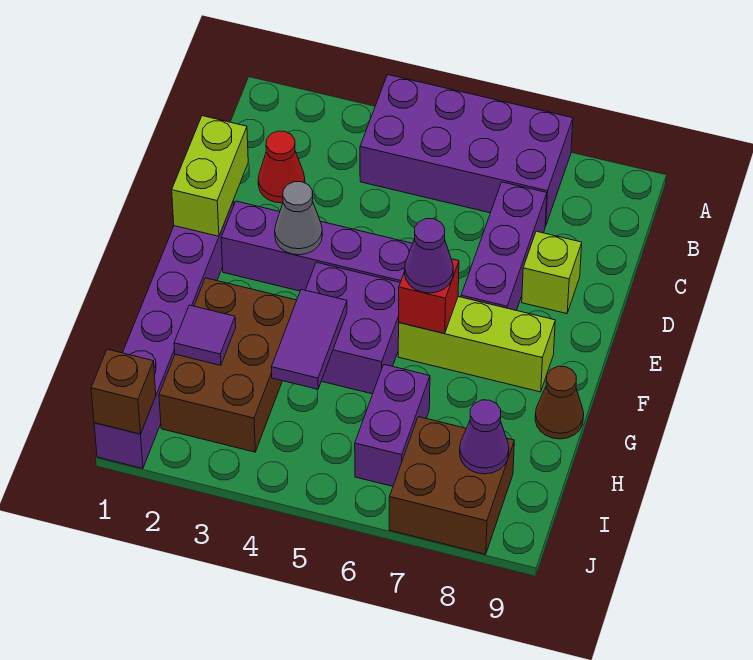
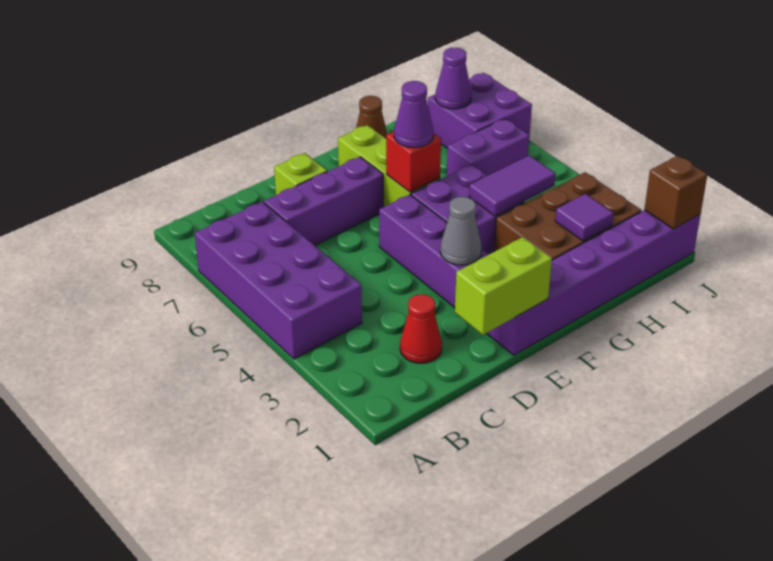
brown 2x2 brick [389,417,514,554] -> purple 2x2 brick [428,73,532,149]

